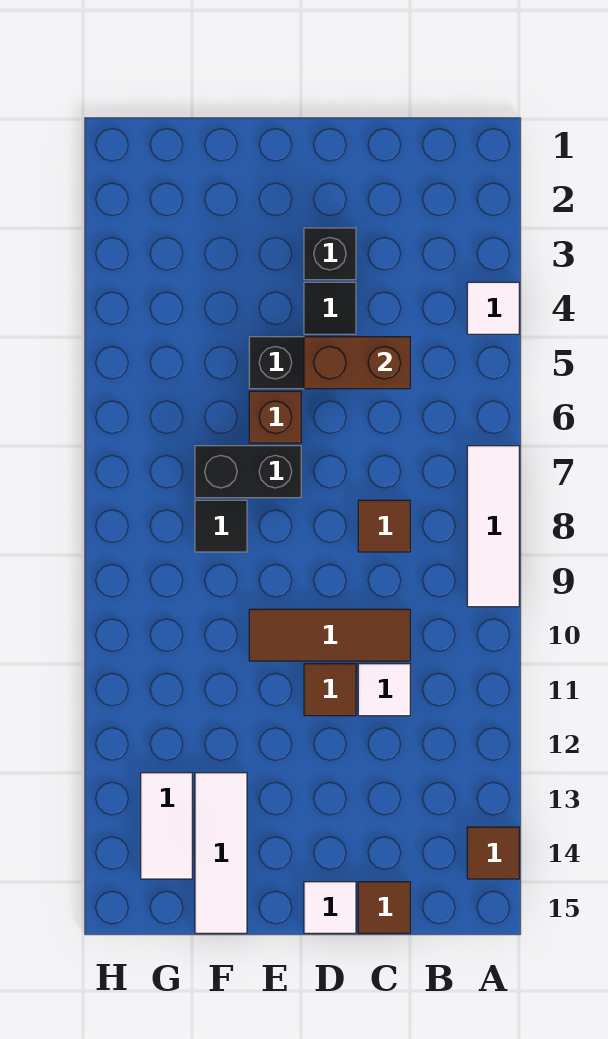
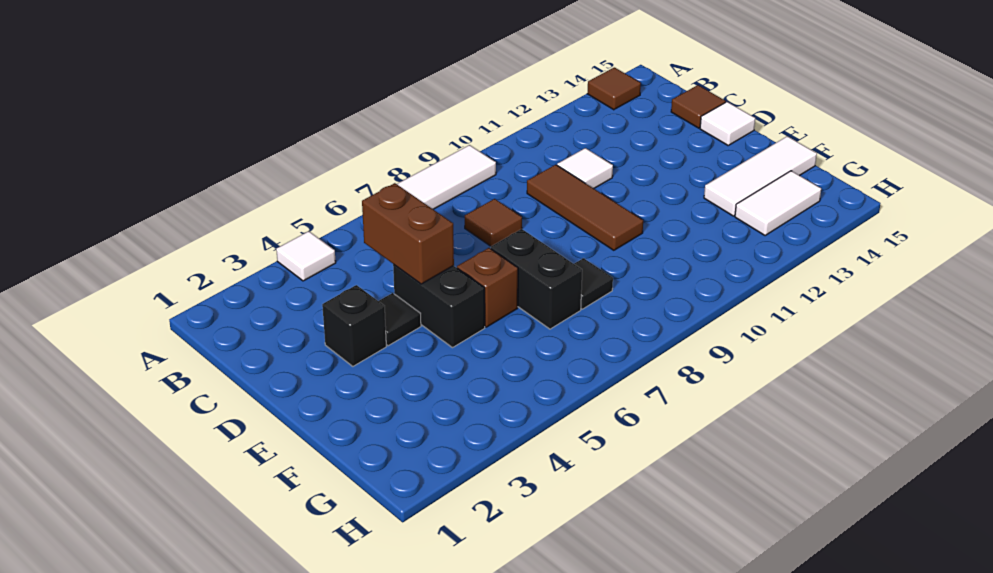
brown 1x1 tile [304,664,356,716] -> none

